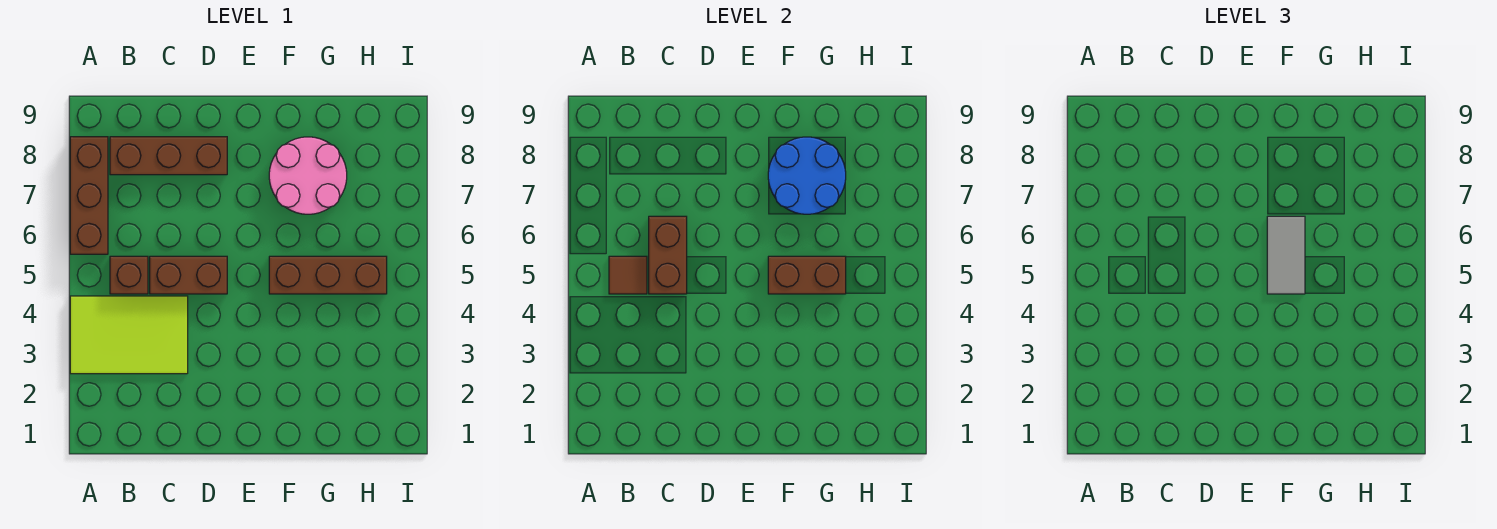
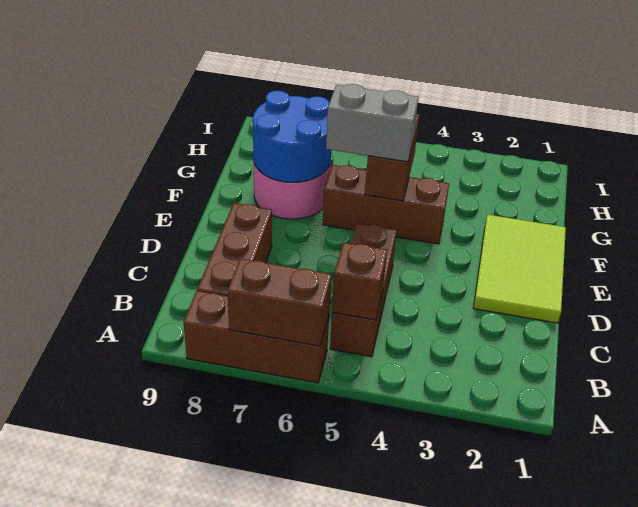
lime 2x3 tile [70,296,188,374] -> lime 2x3 tile moved to [474,215,566,323]
brown 1x1 tile [609,256,647,294] -> brown 1x1 brick [332,242,387,320]
brown 1x2 brick [649,216,687,294] -> brown 1x2 brick moved to [227,259,331,346]
brown 1x3 brick [269,256,387,294] -> brown 1x3 brick turned to [323,165,449,244]
grey 1x2 tile [1267,216,1305,294] -> grey 1x2 brick [326,84,419,162]

